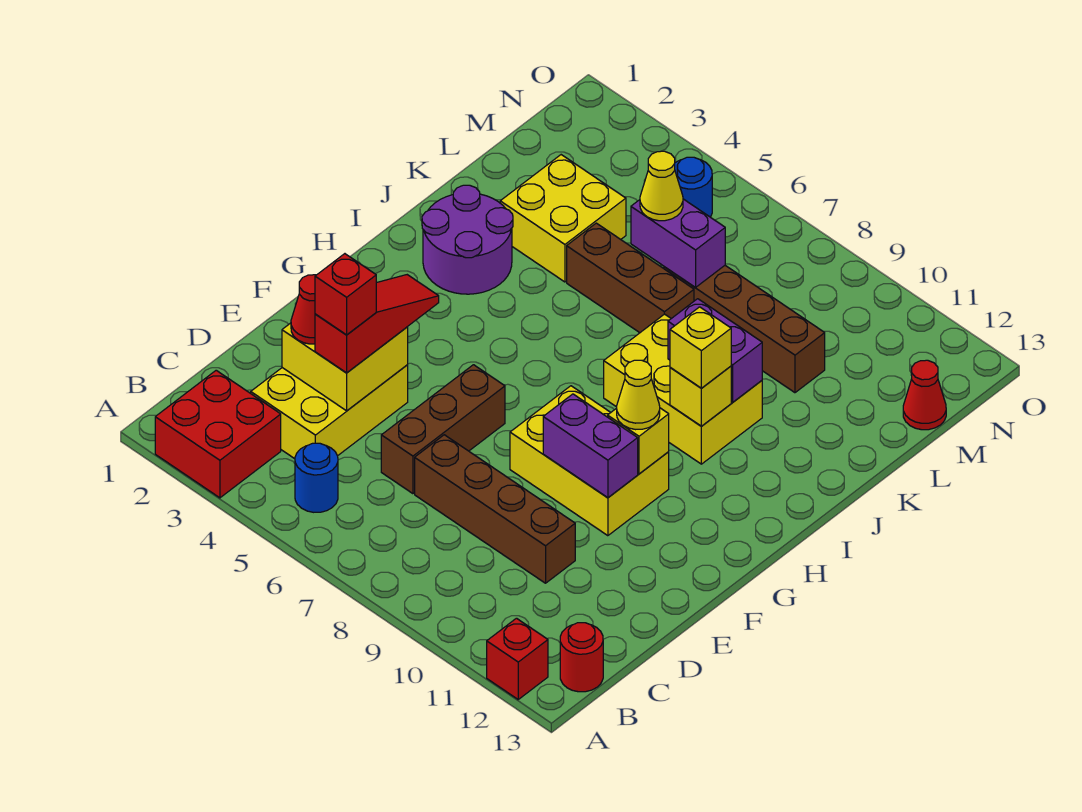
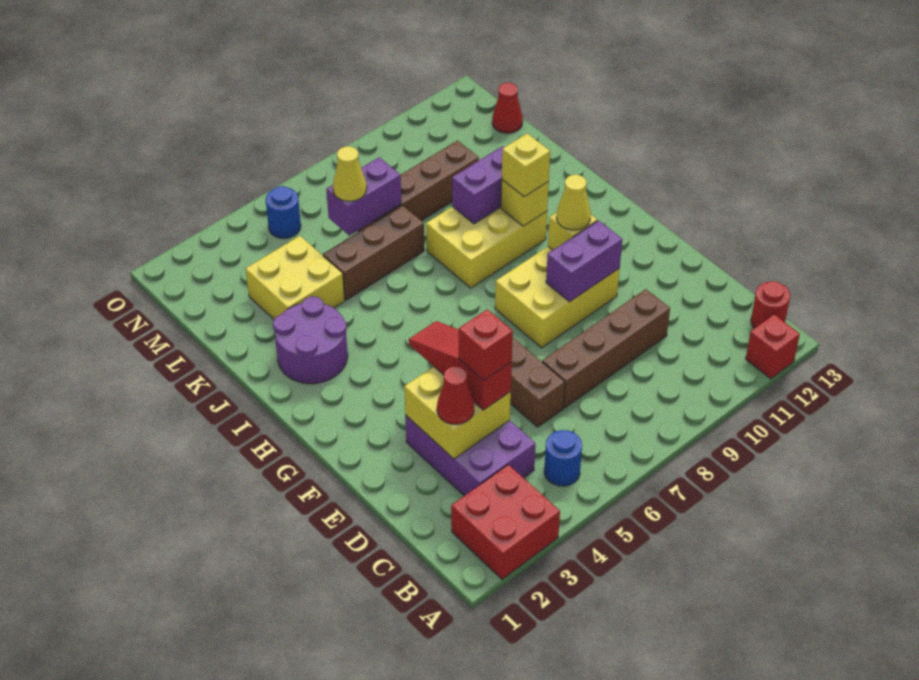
yellow 2x3 brick [251,365,408,459] -> purple 2x3 brick [405,415,536,496]

